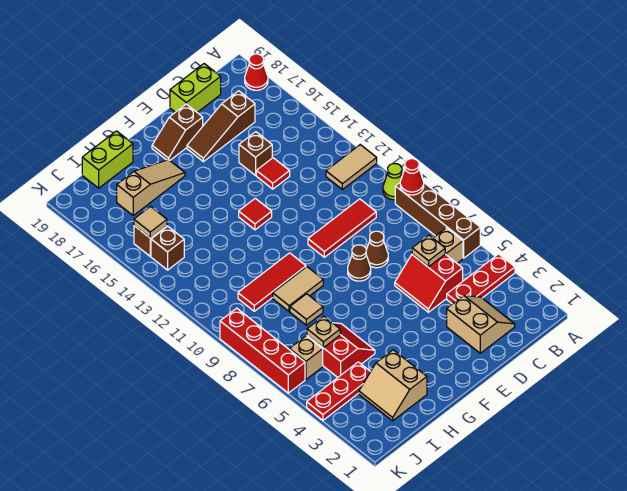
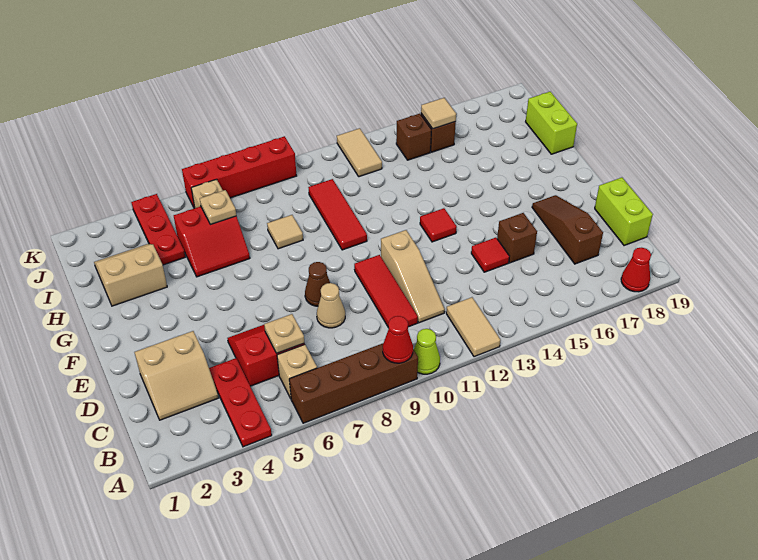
brown 1x1 cone [366,231,388,268] -> tan 1x1 cone [317,283,345,328]
brown 1x2 slope [152,104,203,160] -> none
tan 1x2 tile [273,267,323,312] -> tan 1x2 tile moved to [337,128,382,177]
tan 1x3 slope [117,160,185,215] -> tan 1x3 slope moved to [381,230,445,323]

